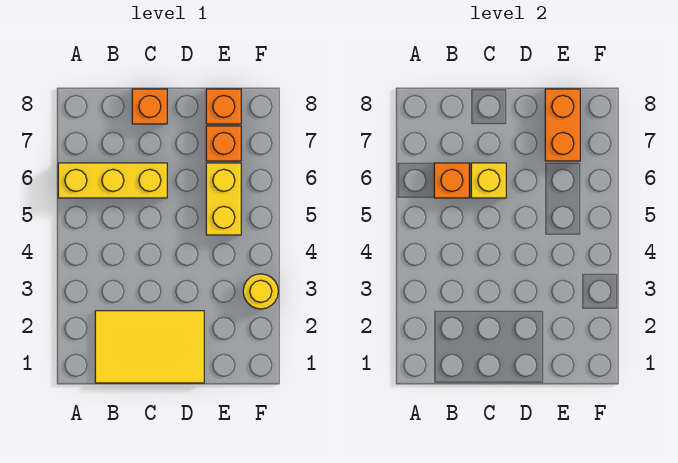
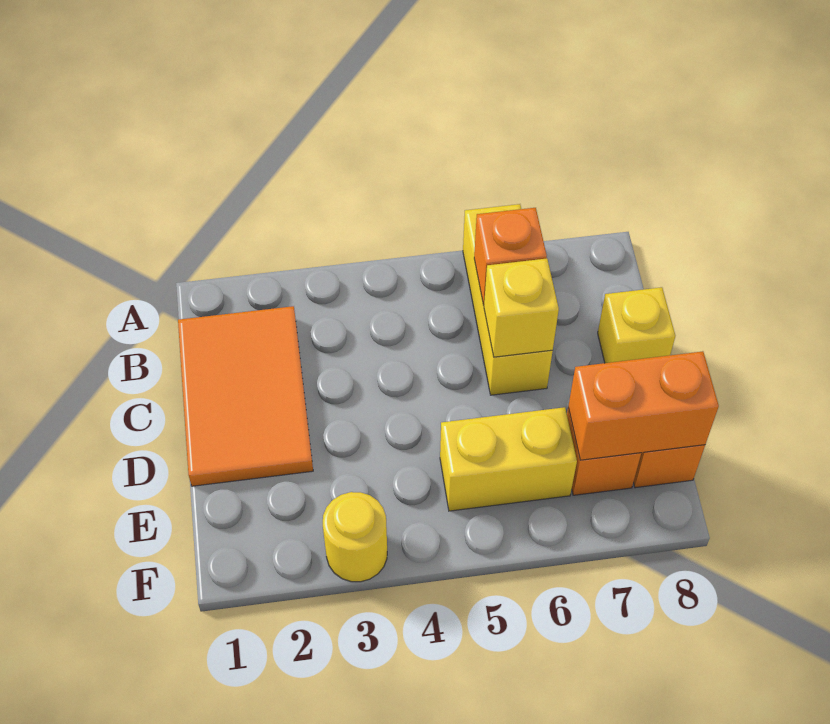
yellow 2x3 tile [95,311,204,383] -> orange 2x3 tile [178,306,313,486]
orange 1x1 brick [132,89,167,124] -> yellow 1x1 brick [598,287,675,363]

